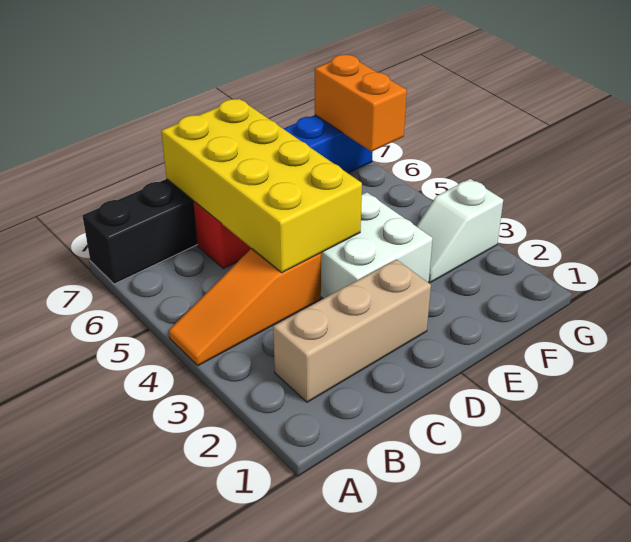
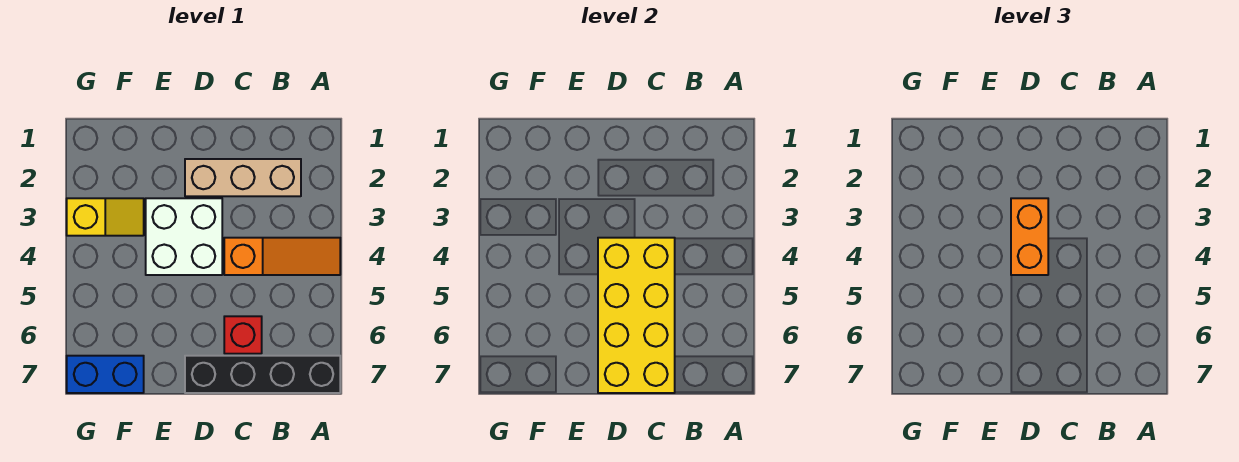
white 1x2 slope [416,179,503,282] -> yellow 1x2 slope [67,198,144,236]
orange 1x2 brick [315,55,407,152] -> orange 1x2 brick moved to [1011,198,1048,275]

